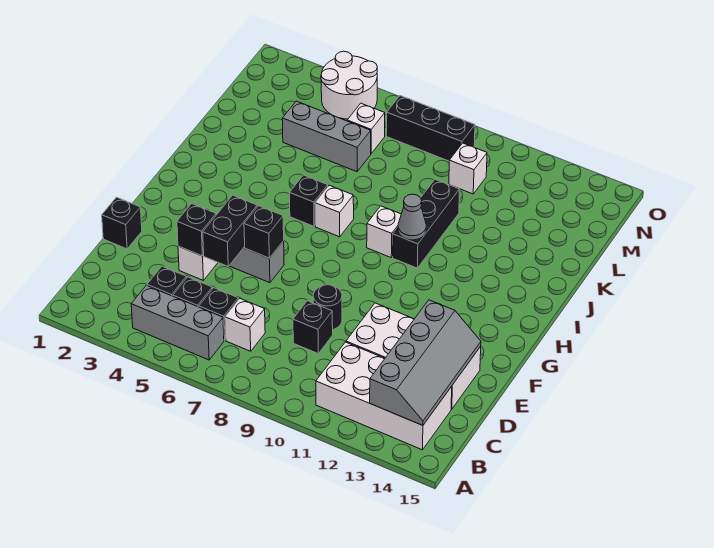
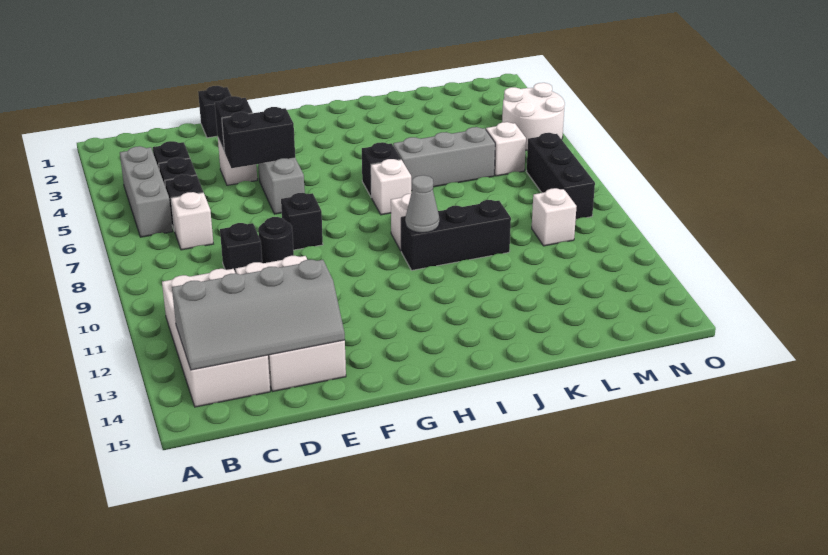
black 1x1 brick [244,206,284,258] -> black 1x1 brick moved to [281,193,323,250]
grey 1x3 brick [282,101,371,172] -> grey 1x3 brick turned to [393,127,495,191]

